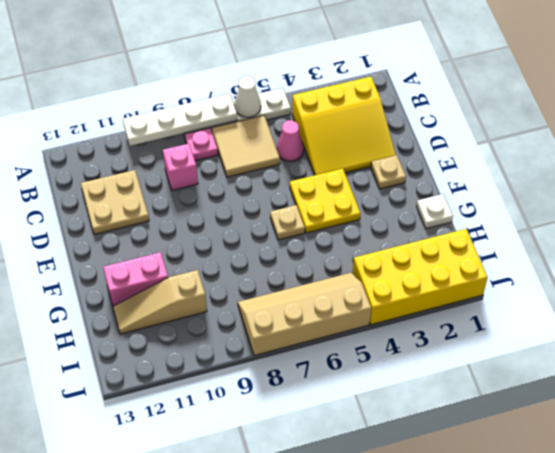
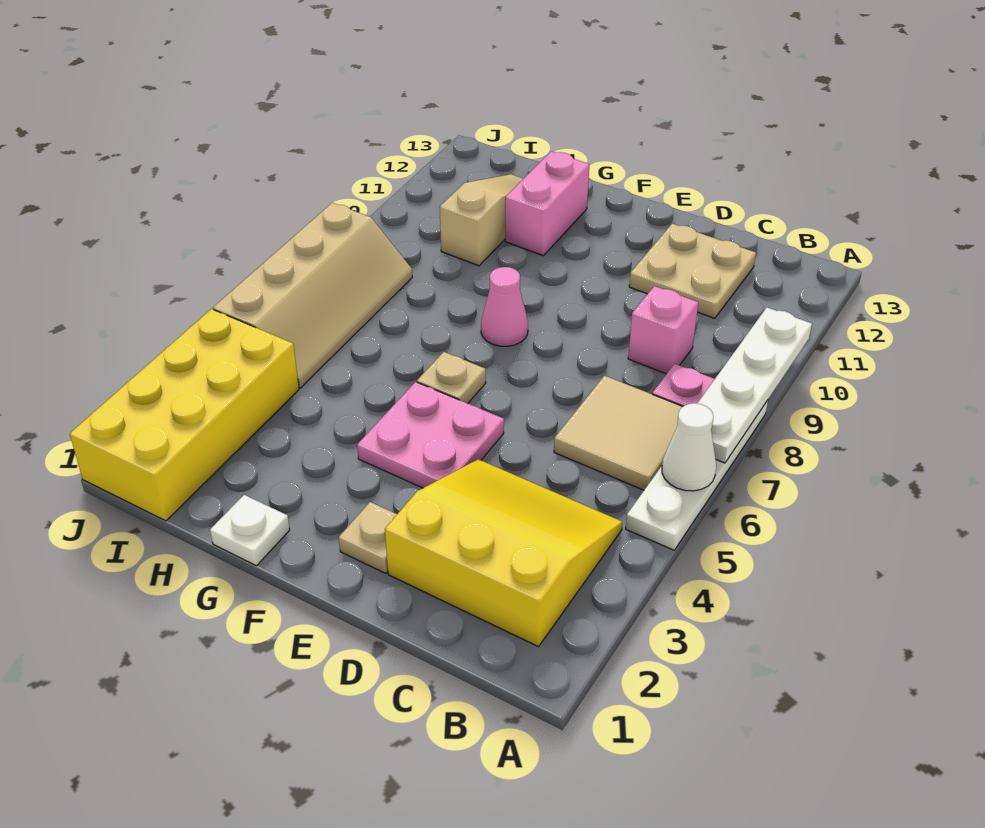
yellow 3x3 slope [292,77,396,175] -> yellow 3x3 slope turned to [385,459,622,647]
pink 1x1 cone [277,120,304,161] -> pink 1x1 cone moved to [481,267,528,346]
yellow 2x2 plate [290,168,361,233] -> pink 2x2 plate [357,382,504,488]

